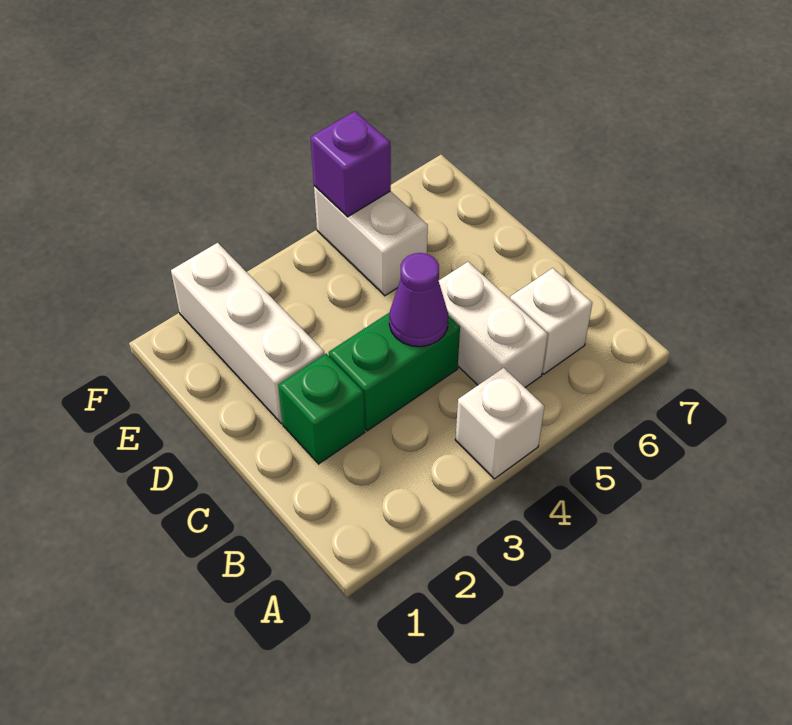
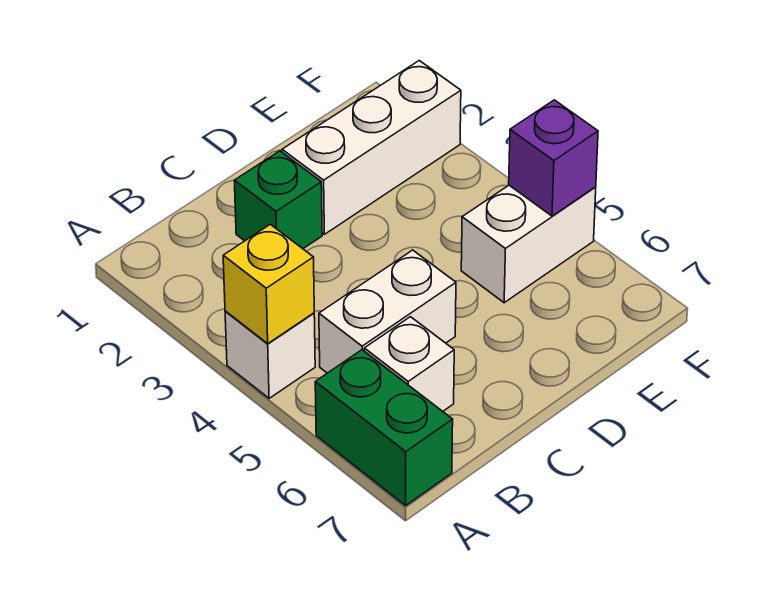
none -> yellow 1x1 brick [223,224,314,344]
green 1x2 brick [329,312,460,431] -> green 1x2 brick moved to [315,350,453,506]
purple 1x1 cone [389,253,448,347] -> none

